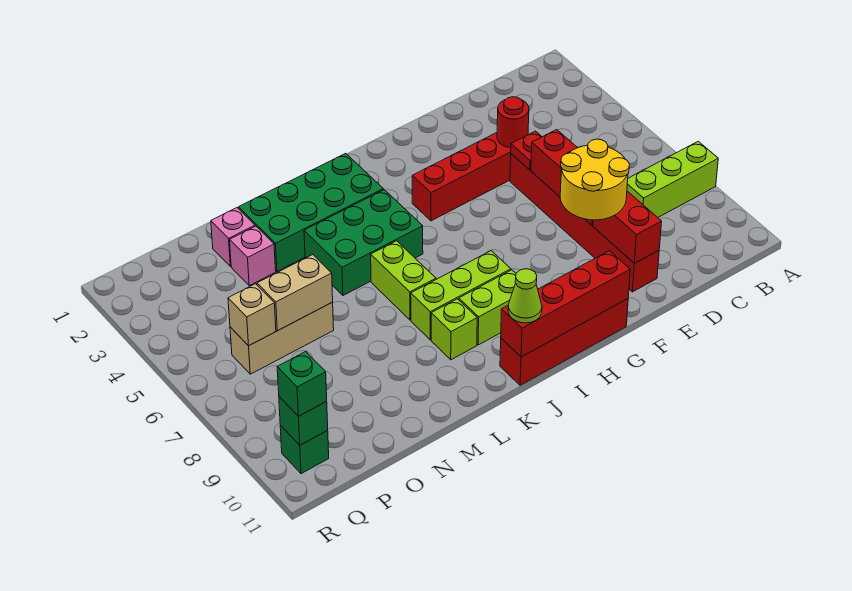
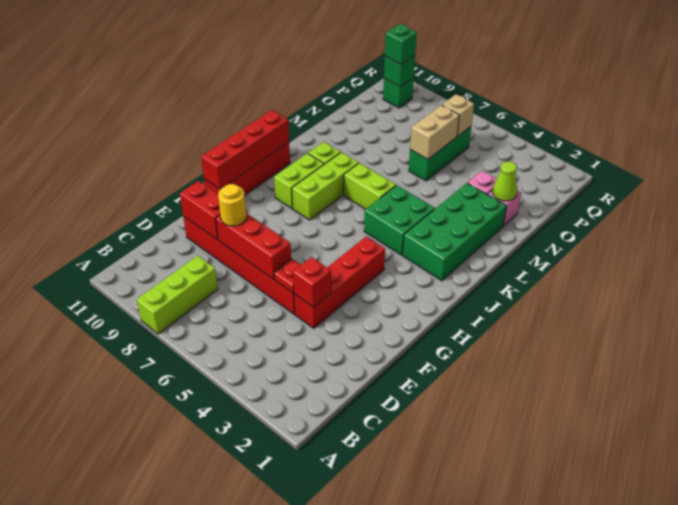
red 1x1 round brick [497,97,529,148] -> red 1x1 brick [293,257,331,307]
yellow 2x2 round brick [560,139,629,220] -> yellow 1x1 round brick [218,184,246,226]
green 2x3 brick [304,190,423,295] -> green 2x2 brick [364,185,435,255]
lime 1x1 cone [508,269,542,323] -> lime 1x1 cone moved to [493,161,517,201]
tan 1x3 brick [230,302,334,374] -> green 1x3 brick [409,127,471,181]

